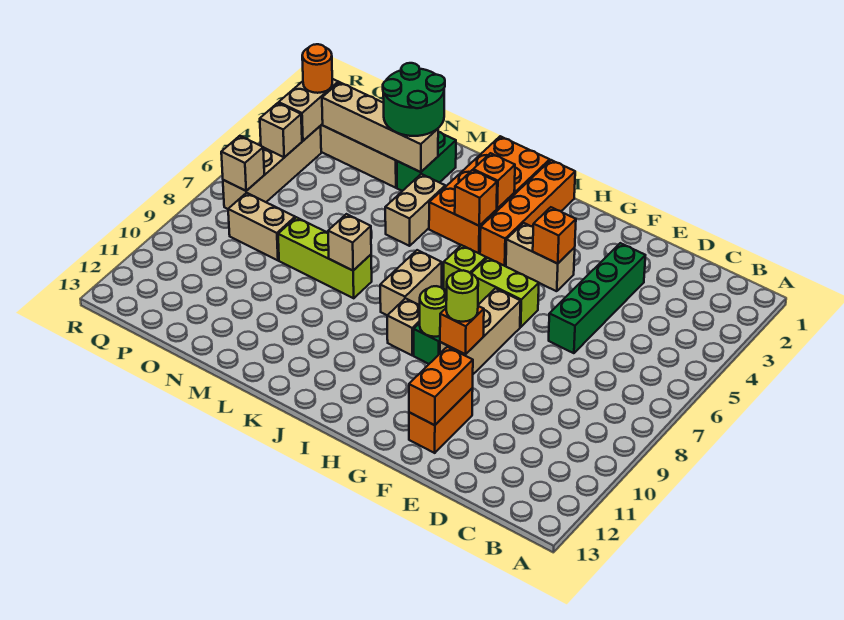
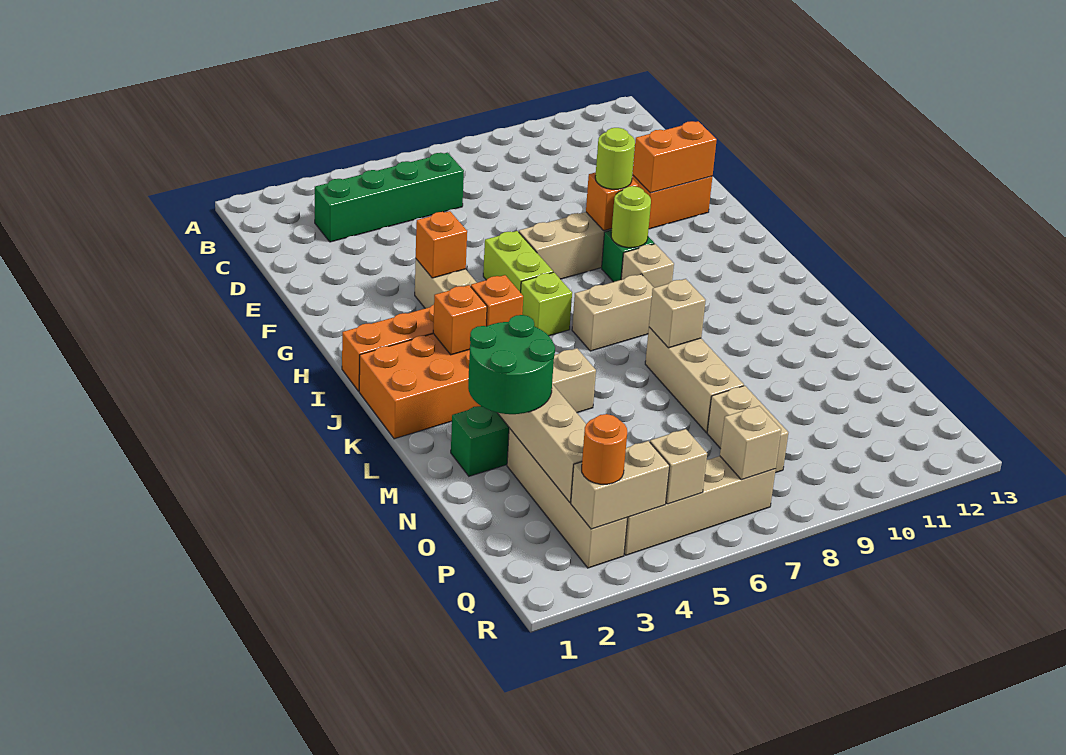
green 1x4 brick [549,243,645,353] -> green 1x4 brick moved to [315,153,464,242]
lime 1x3 brick [278,217,372,298] -> tan 1x3 brick [645,327,744,432]

